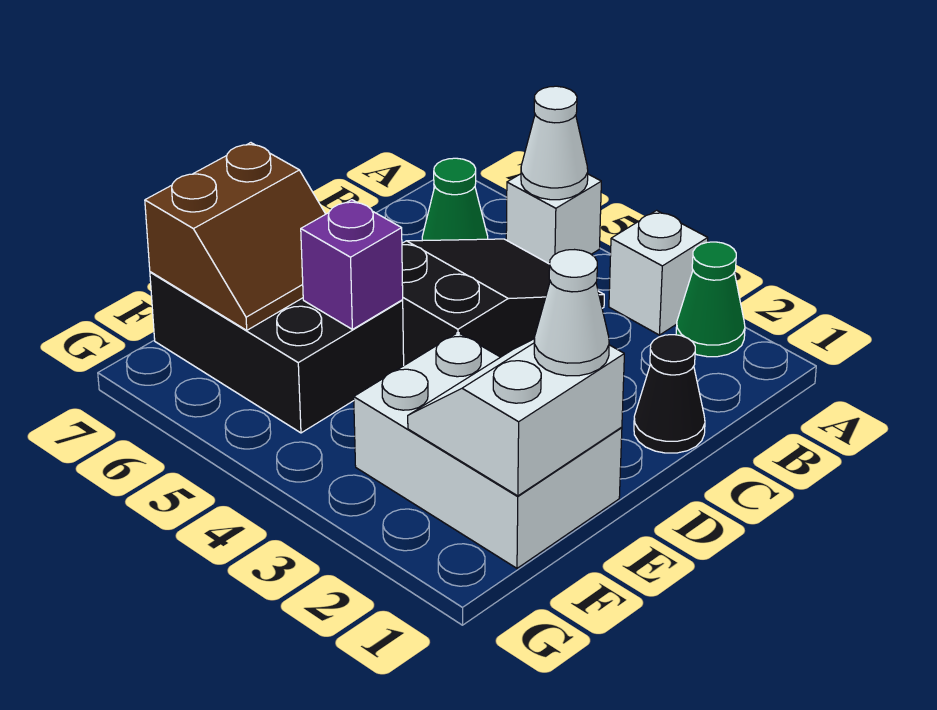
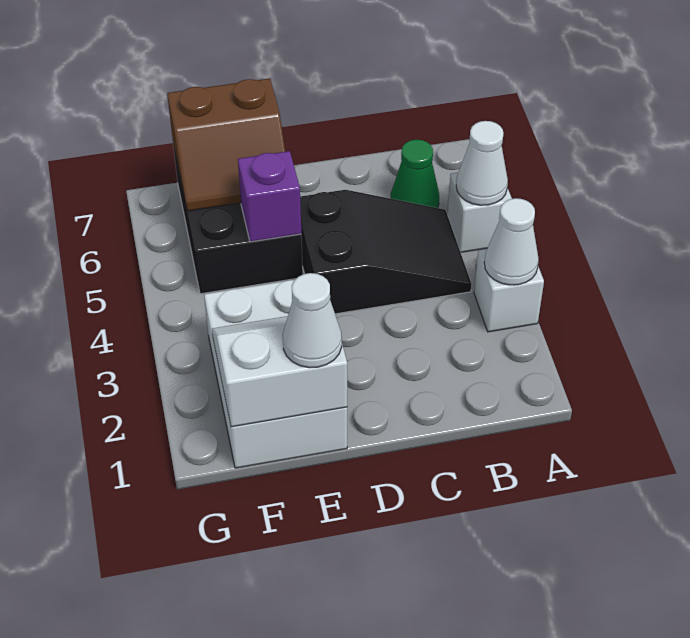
green 1x1 cone [676,242,745,357] -> none
none -> white 1x1 cone [484,198,539,285]
black 1x1 cone [634,335,705,453] -> none

